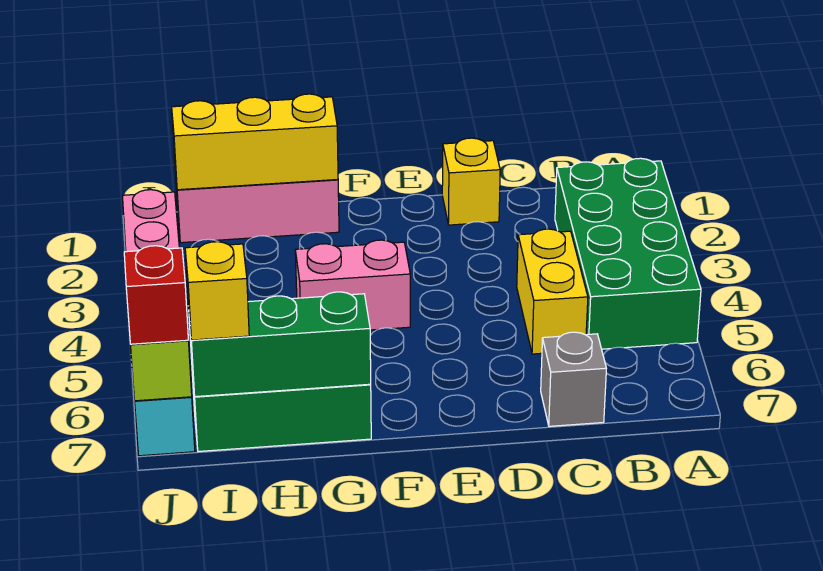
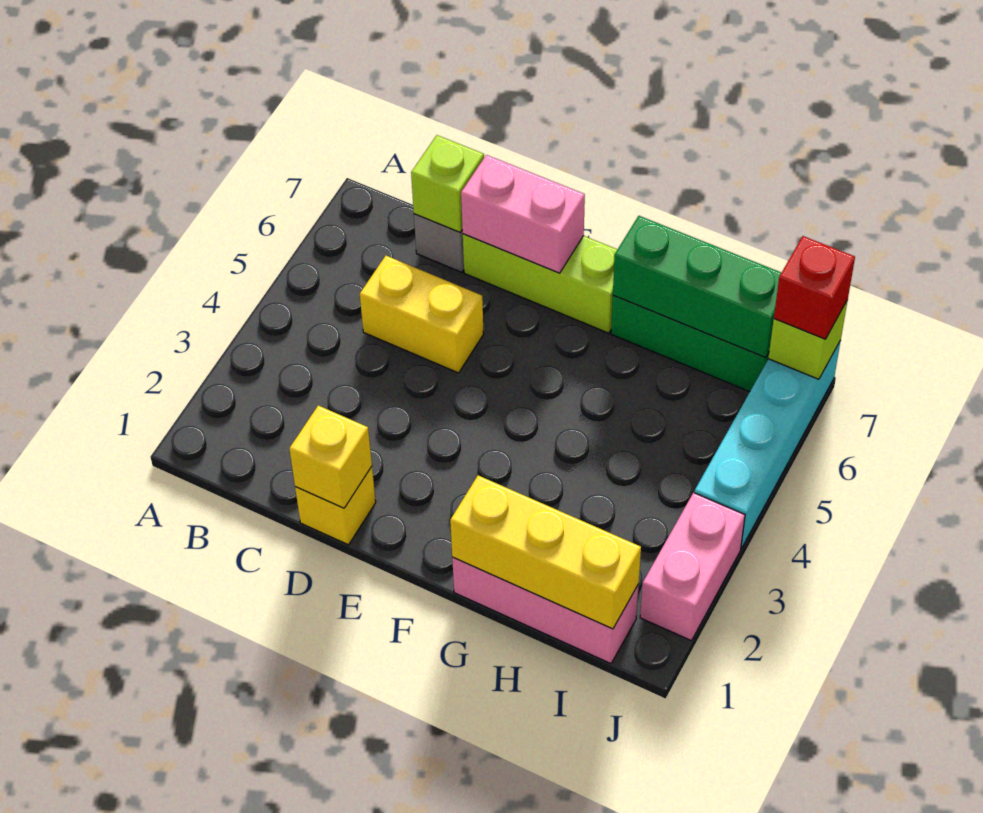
green 2x4 brick [555,158,701,349] -> none
yellow 1x2 brick [517,229,588,354] -> yellow 1x2 brick turned to [360,256,483,373]
none -> lime 1x1 brick [411,135,484,232]
none -> lime 1x3 brick [463,234,617,333]
pink 1x2 brick [295,240,410,330] -> pink 1x2 brick moved to [461,155,585,273]
yellow 1x1 brick [185,242,249,340] -> yellow 1x1 brick moved to [289,405,372,508]

